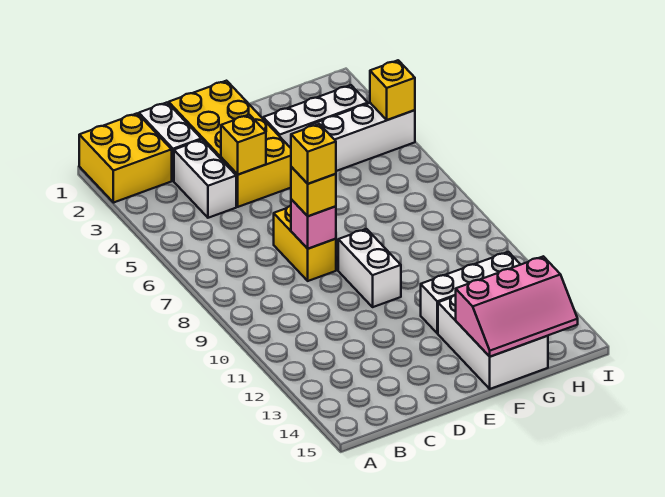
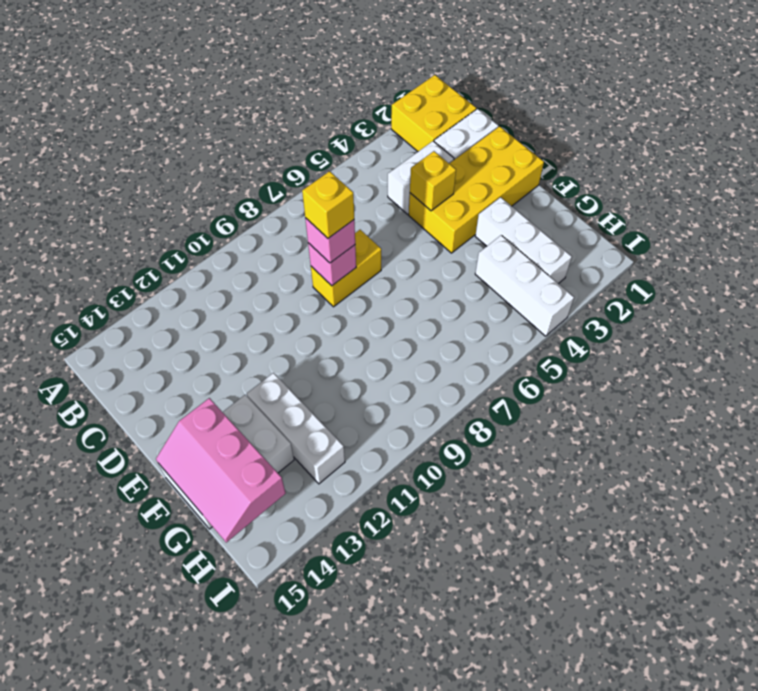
yellow 1x1 brick [291,167,336,216] -> pink 1x1 brick [305,218,355,263]
white 1x2 brick [338,229,401,307] -> none
yellow 1x1 brick [370,60,415,120] -> none

